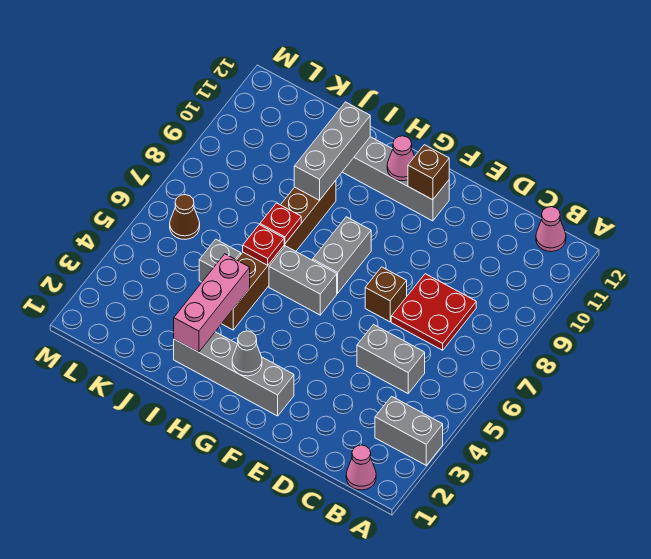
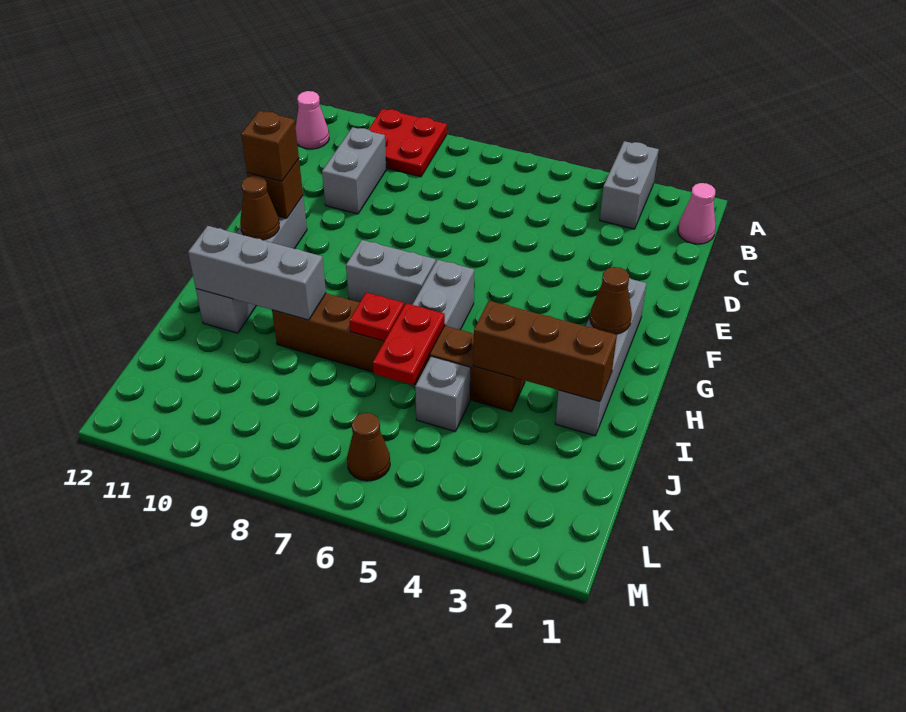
grey 1x2 brick [357,325,425,393] -> grey 1x2 brick moved to [322,127,387,214]
red 2x2 plate [391,274,476,350] -> red 2x2 plate moved to [368,109,447,177]
brown 1x1 brick [365,267,407,322] -> brown 1x1 brick moved to [241,111,299,181]
grey 1x1 cone [232,331,262,376] -> brown 1x1 cone [590,267,632,334]
pink 1x1 cone [387,136,415,181] -> brown 1x1 cone [240,176,279,240]
pink 1x3 brick [174,254,250,352] -> brown 1x3 brick [473,301,617,401]
red 1x1 plate [243,225,284,265] -> red 1x2 plate [373,303,445,385]

